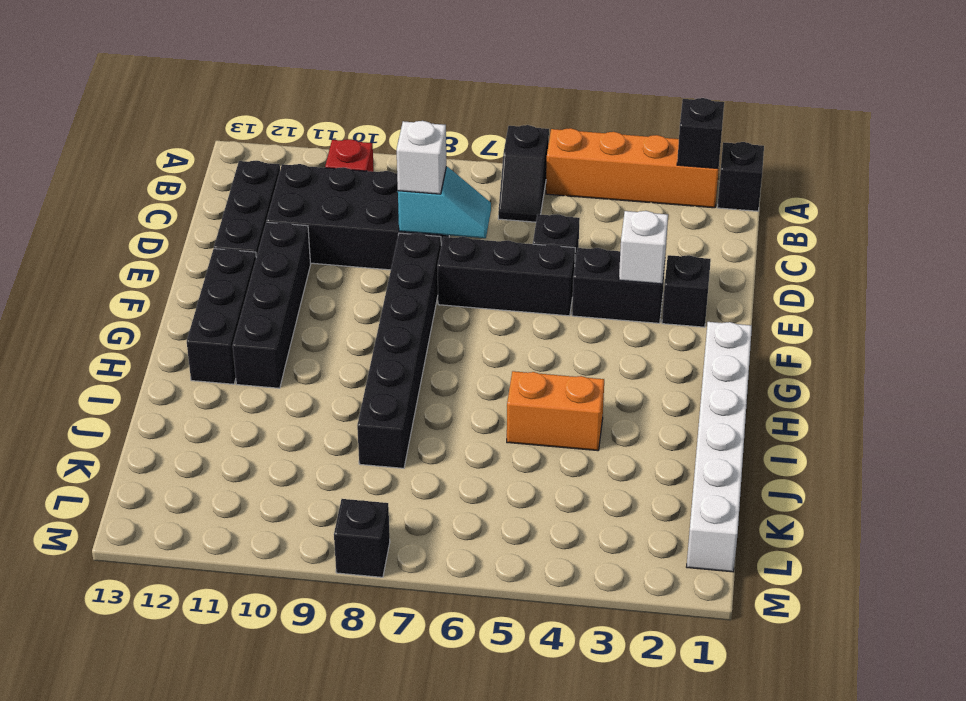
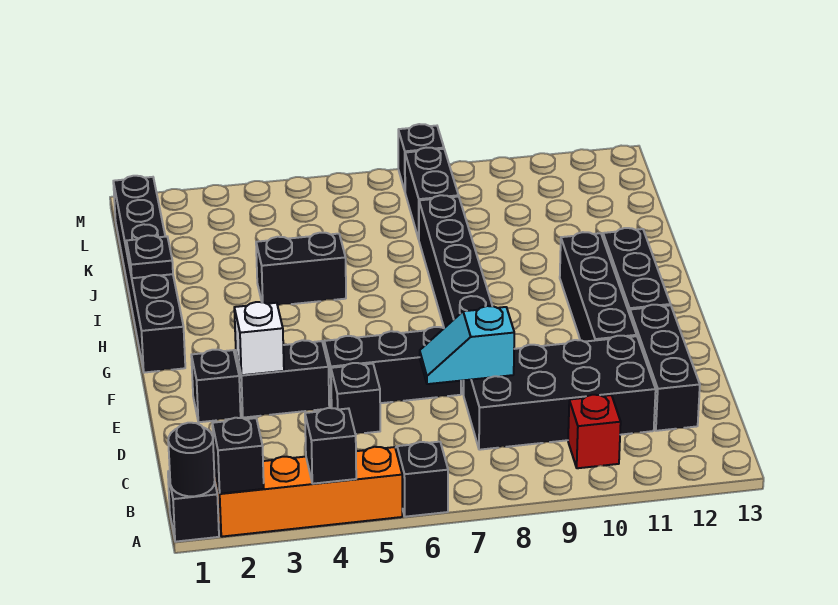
none -> black 1x1 round brick [168,423,215,496]
none -> black 1x1 brick [305,408,356,484]
white 1x1 brick [397,121,446,194] -> none
white 1x6 brick [687,322,752,572] -> black 1x6 brick [113,176,185,373]
none -> black 1x1 plate [126,235,173,278]
orange 1x2 brick [507,371,604,451] -> black 1x2 brick [256,232,346,305]
none -> black 1x2 brick [405,148,459,239]

